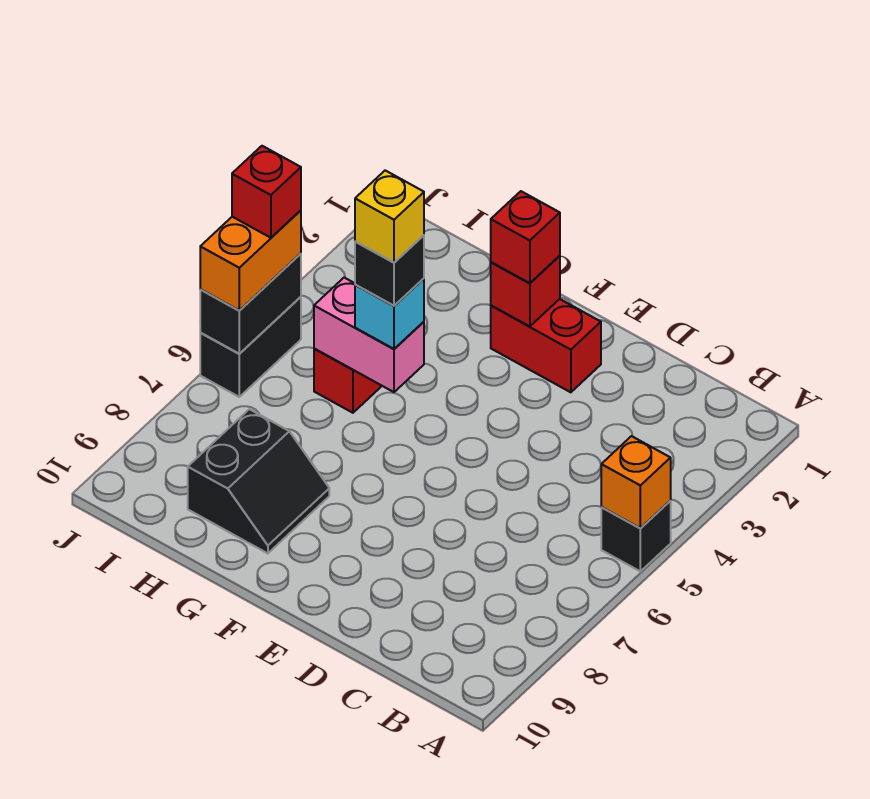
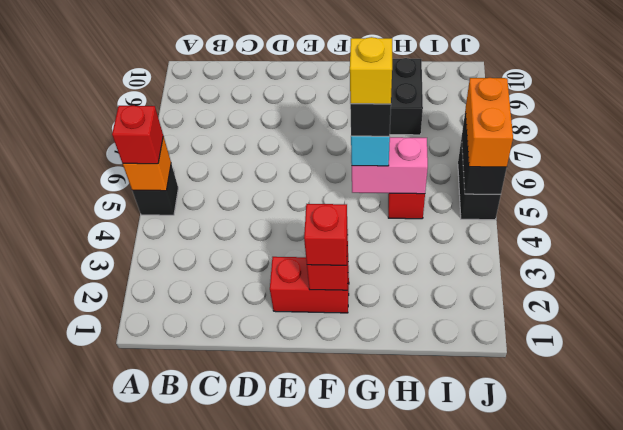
red 1x1 brick [232,146,301,238] -> red 1x1 brick moved to [112,106,163,164]

